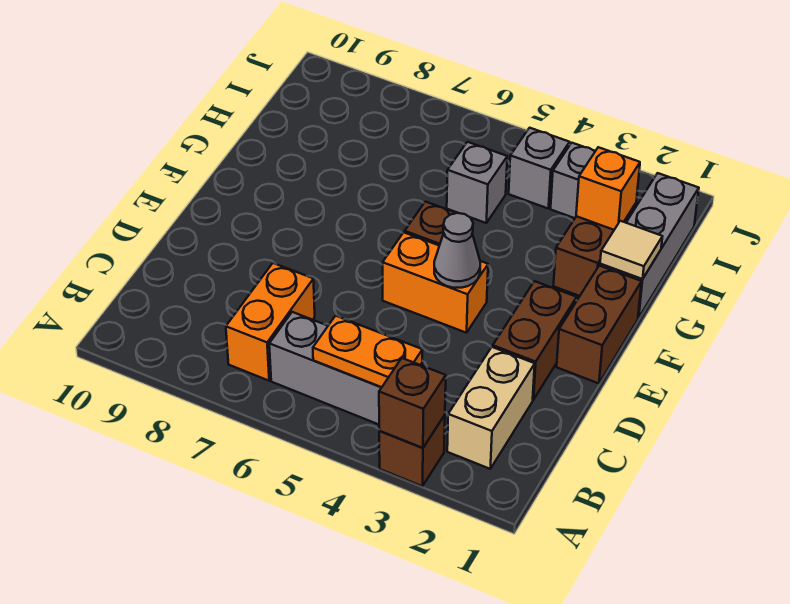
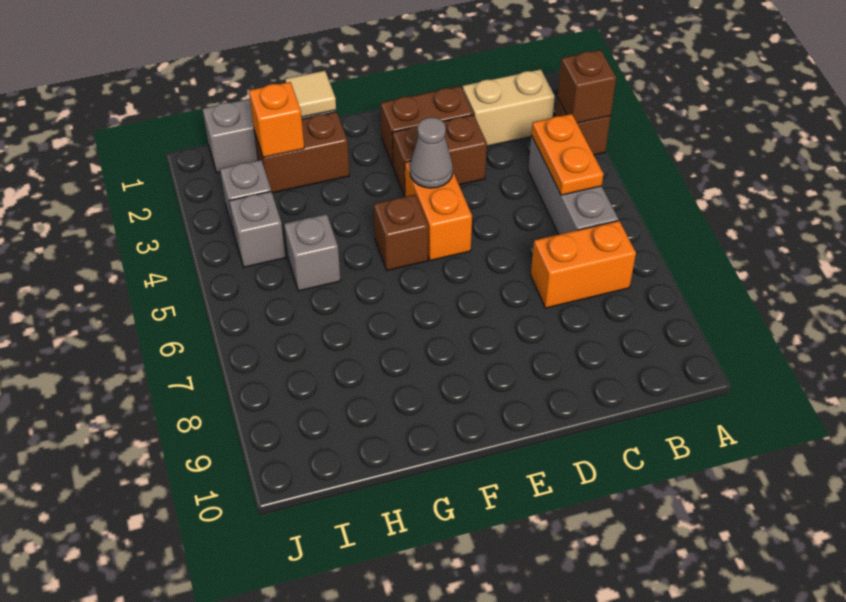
brown 1x2 brick [557,266,642,383] -> brown 1x2 brick moved to [392,115,487,196]

